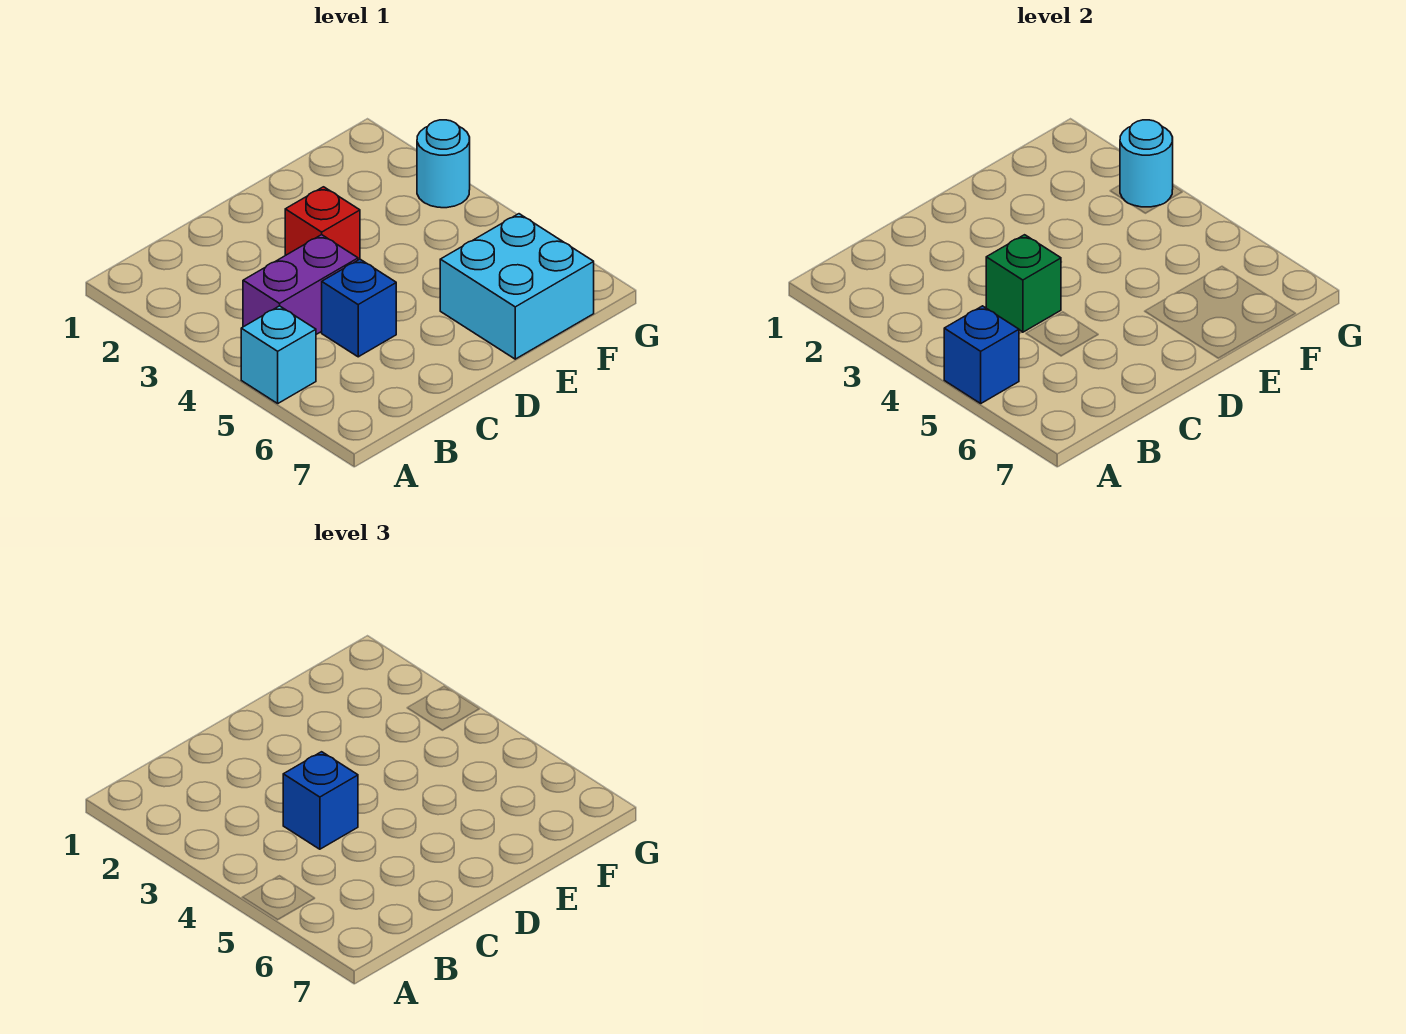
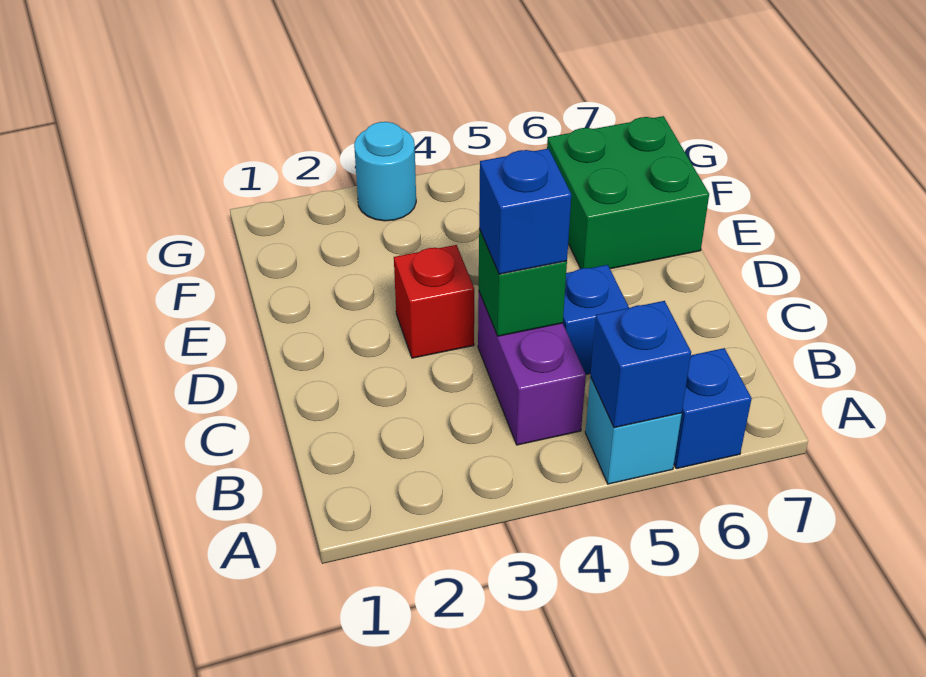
none -> blue 1x1 brick [674,348,752,469]
cyan 2x2 brick [440,214,594,359] -> green 2x2 brick [547,116,709,269]
cyan 1x1 round brick [1120,120,1173,207] -> none

